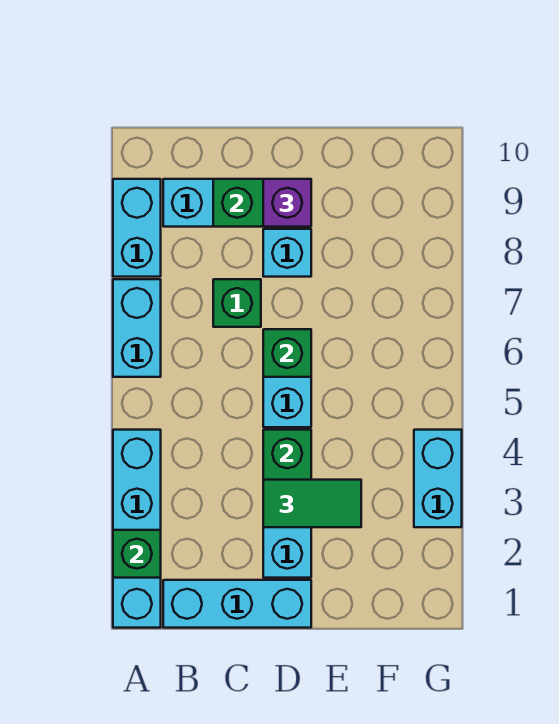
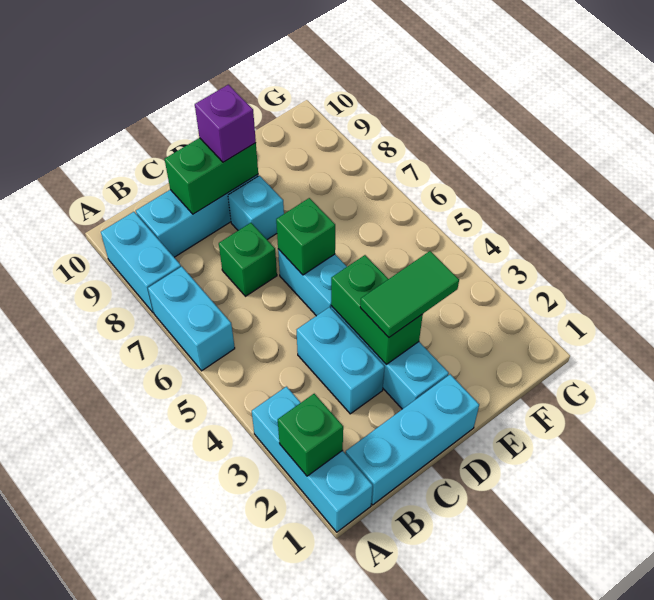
cyan 1x4 brick [113,430,161,628] -> cyan 1x3 brick [252,387,373,532]
cyan 1x2 brick [414,430,462,527] -> cyan 1x2 brick moved to [297,307,385,414]

